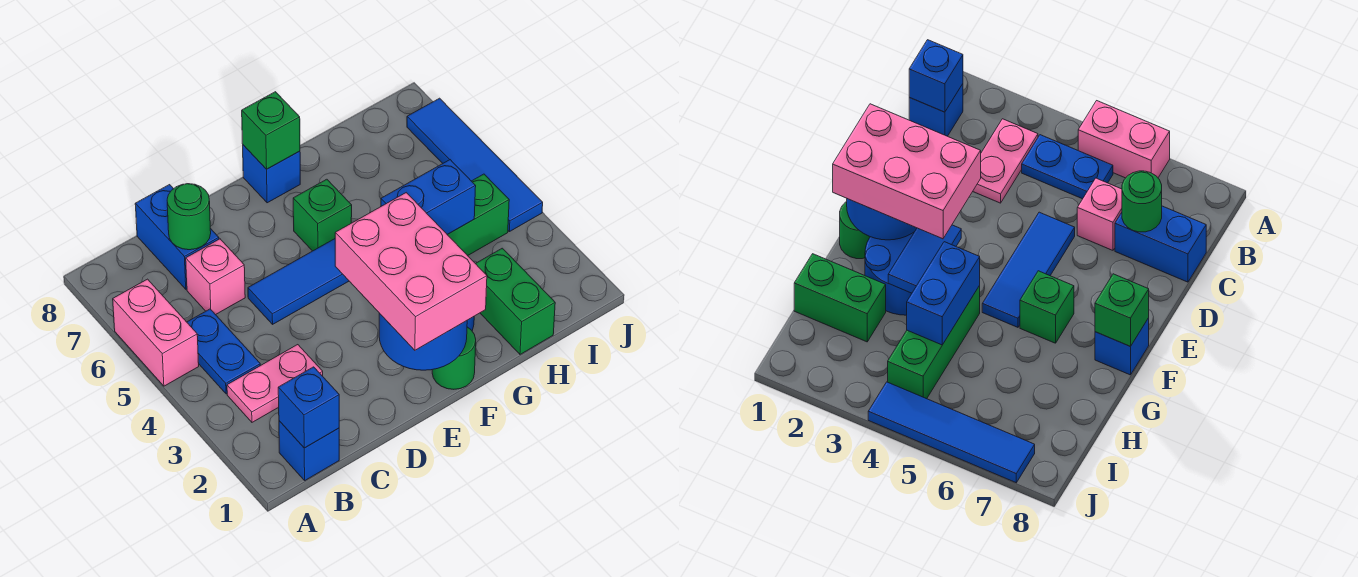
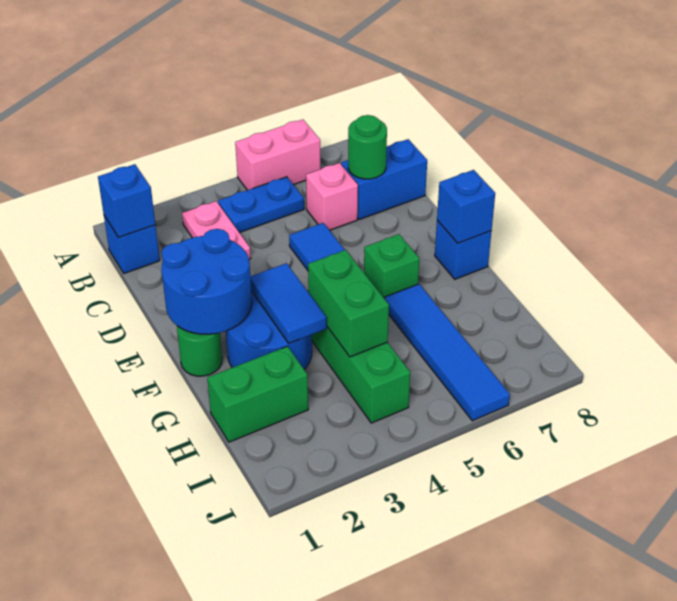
pink 2x3 brick [335,193,487,350] -> none
green 1x1 brick [242,92,300,169] -> blue 1x1 brick [437,170,495,243]
blue 1x2 brick [381,160,476,235] -> green 1x2 brick [308,250,389,357]
blue 1x4 tile [407,98,543,232] -> blue 1x4 tile turned to [384,284,510,421]

